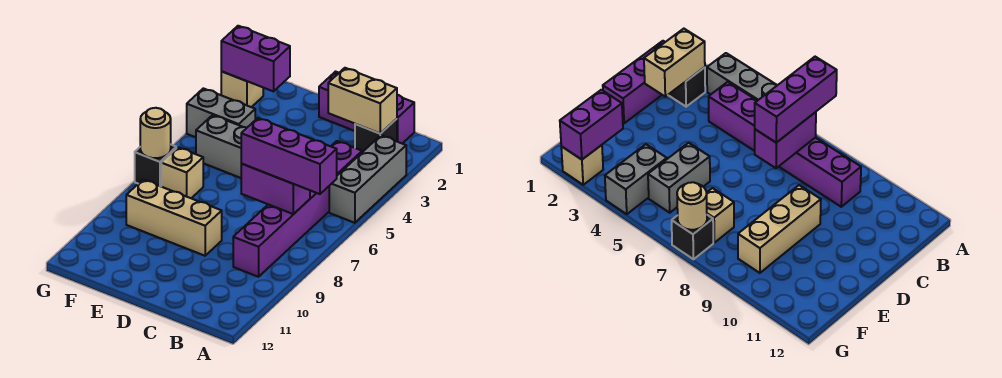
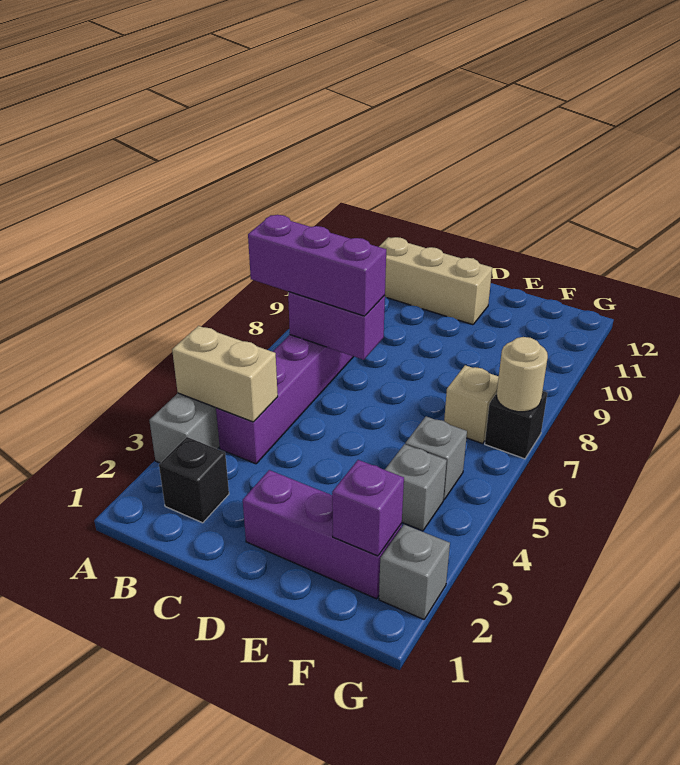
purple 1x3 brick [319,72,414,144] -> purple 1x3 brick moved to [243,470,402,599]
tan 1x2 brick [328,68,397,133] -> tan 1x2 brick moved to [172,326,278,422]
tan 1x3 brick [126,180,222,256] -> tan 1x3 brick moved to [379,237,492,325]
grey 1x2 brick [196,115,247,178] -> grey 1x1 brick [405,416,467,500]
purple 1x2 brick [221,26,290,91] -> purple 1x1 brick [332,460,404,556]
grey 1x2 brick [187,88,255,137] -> grey 1x1 brick [385,444,447,531]
tan 1x1 brick [221,72,263,107] -> grey 1x1 brick [379,524,450,619]

